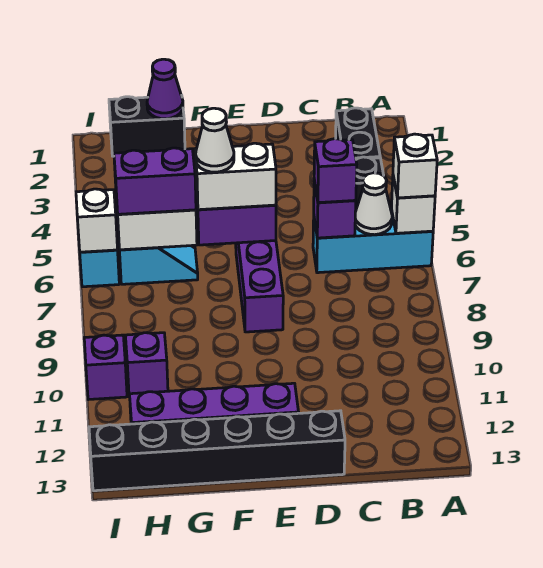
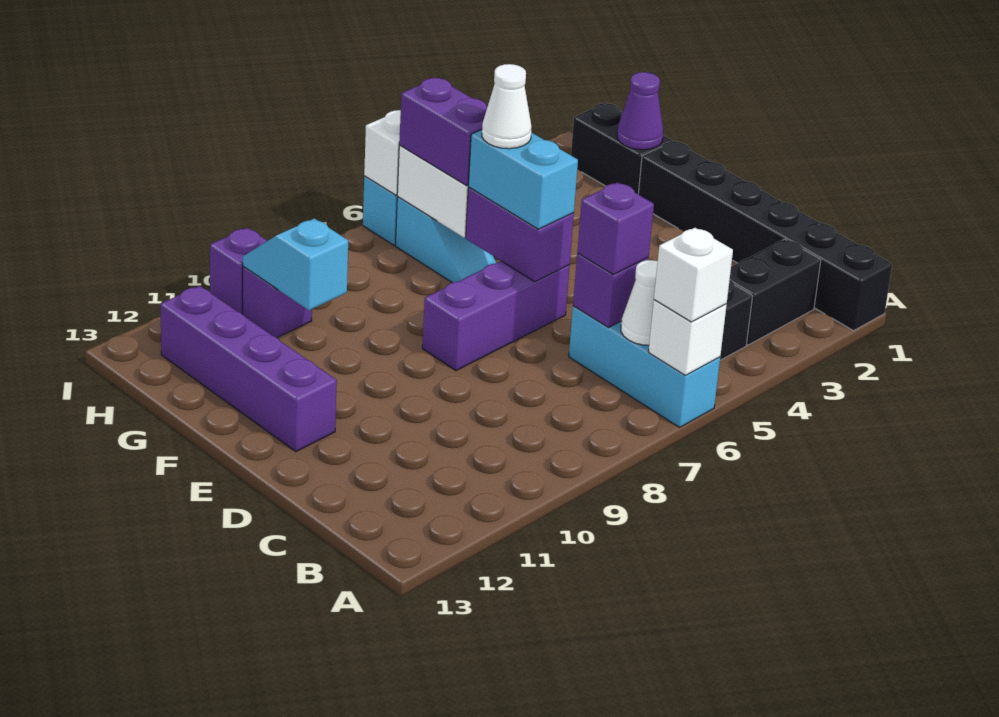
black 1x6 brick [89,411,345,491] -> black 1x6 brick moved to [638,141,892,331]
white 1x2 brick [194,143,276,210] -> cyan 1x2 brick [468,130,578,229]
none -> cyan 1x2 slope [243,219,348,310]

